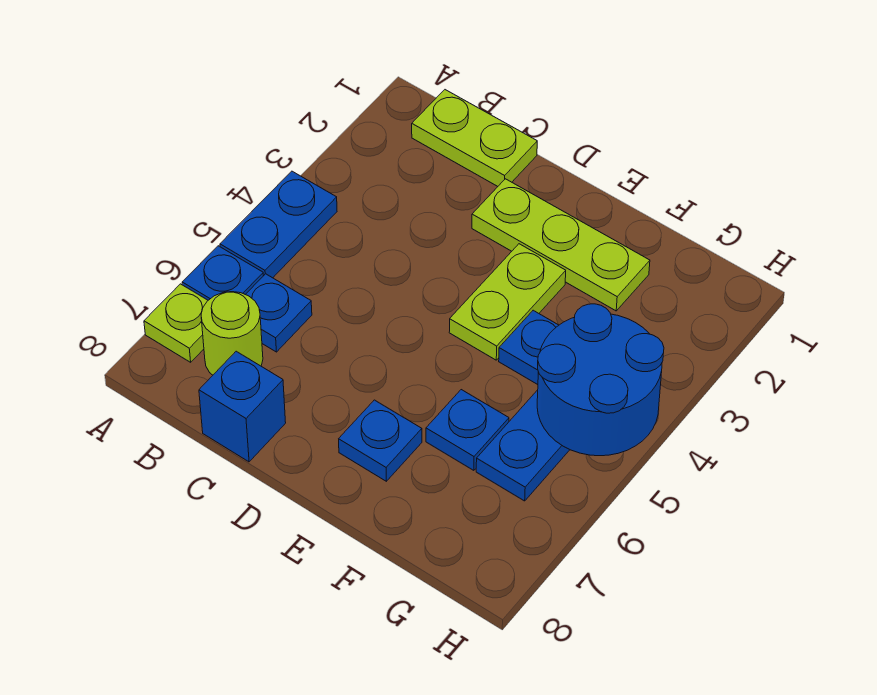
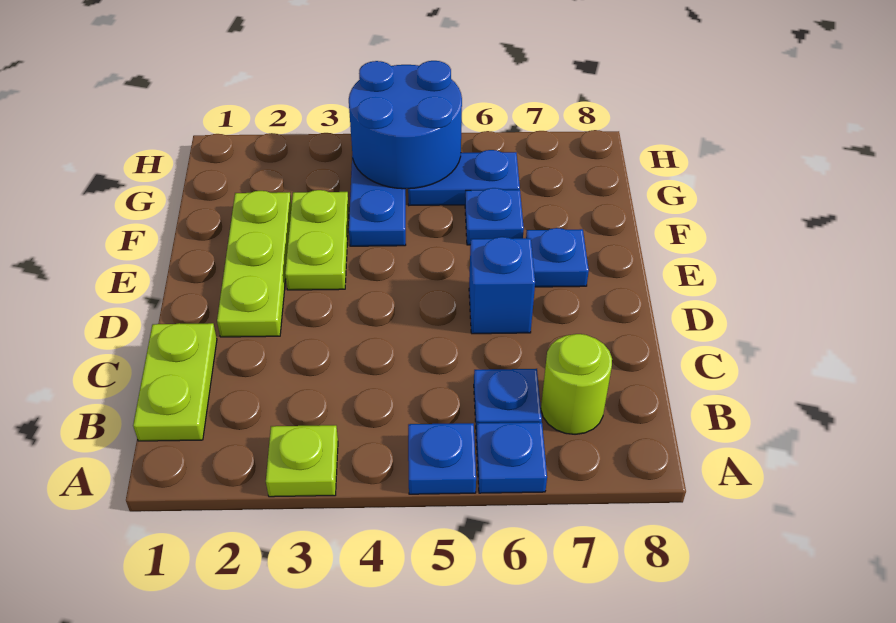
blue 1x2 plate [220,171,337,278] -> blue 1x1 plate [408,423,476,494]
lime 1x1 plate [144,284,208,362] -> lime 1x1 plate moved to [266,425,338,497]
blue 1x1 brick [199,351,286,462] -> blue 1x1 brick moved to [469,237,535,334]
lime 1x2 plate [449,244,566,360] -> lime 1x2 plate turned to [285,190,349,290]

